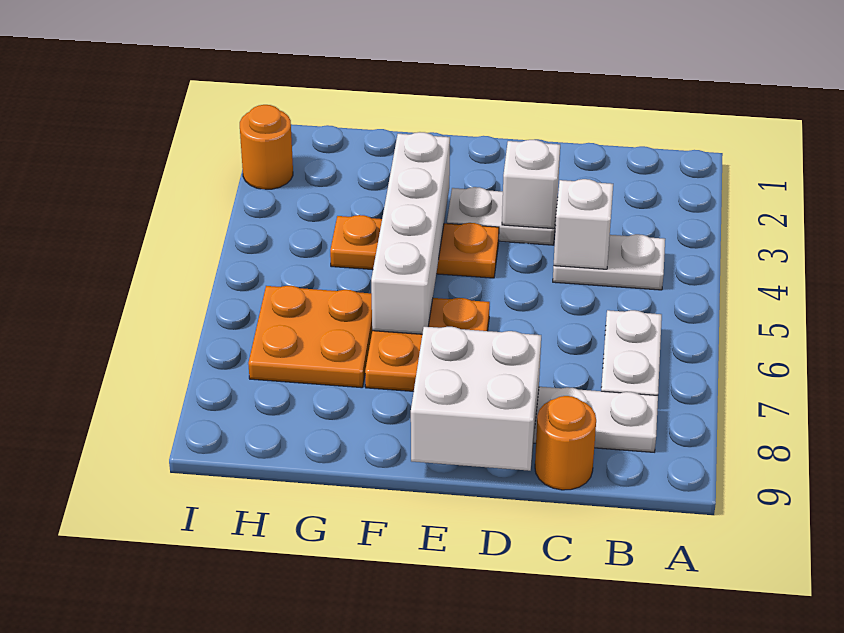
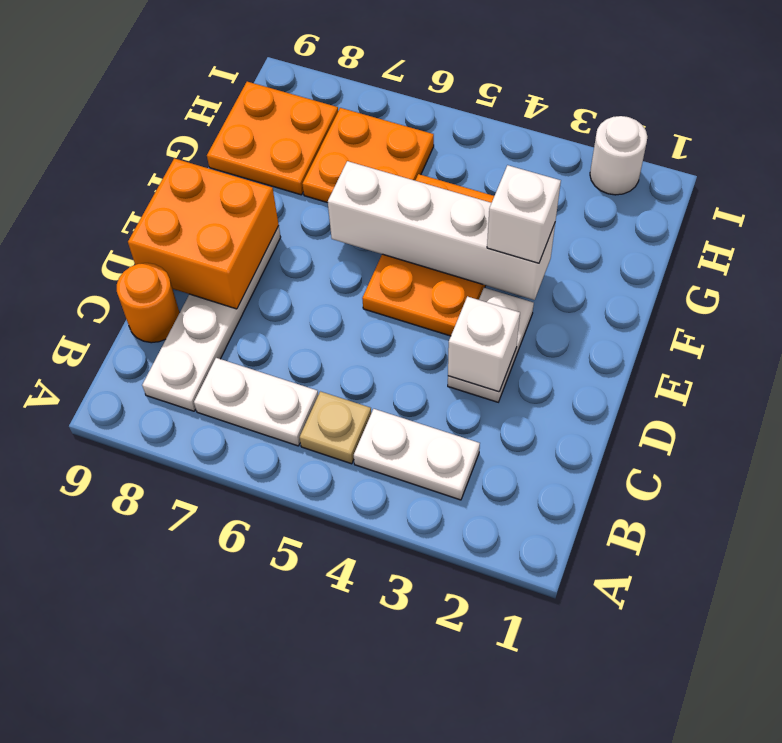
white 1x2 plate [553,234,665,290] -> white 1x2 plate turned to [354,409,480,500]
none -> tan 1x1 plate [300,391,371,464]
white 1x1 brick [554,179,613,269] -> white 1x1 brick moved to [487,165,561,263]
white 2x2 brick [411,327,541,471] -> orange 2x2 brick [128,158,279,309]
orange 1x3 plate [330,215,499,278] -> orange 2x3 plate [362,174,494,336]
orange 2x2 plate [365,298,490,391] -> orange 2x2 plate moved to [207,82,338,195]
orange 1x1 round brick [240,105,293,189] -> white 1x1 round brick [590,116,647,195]

